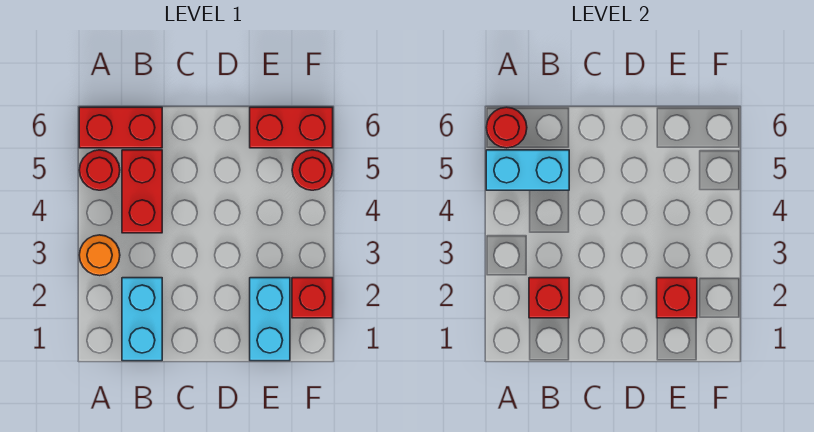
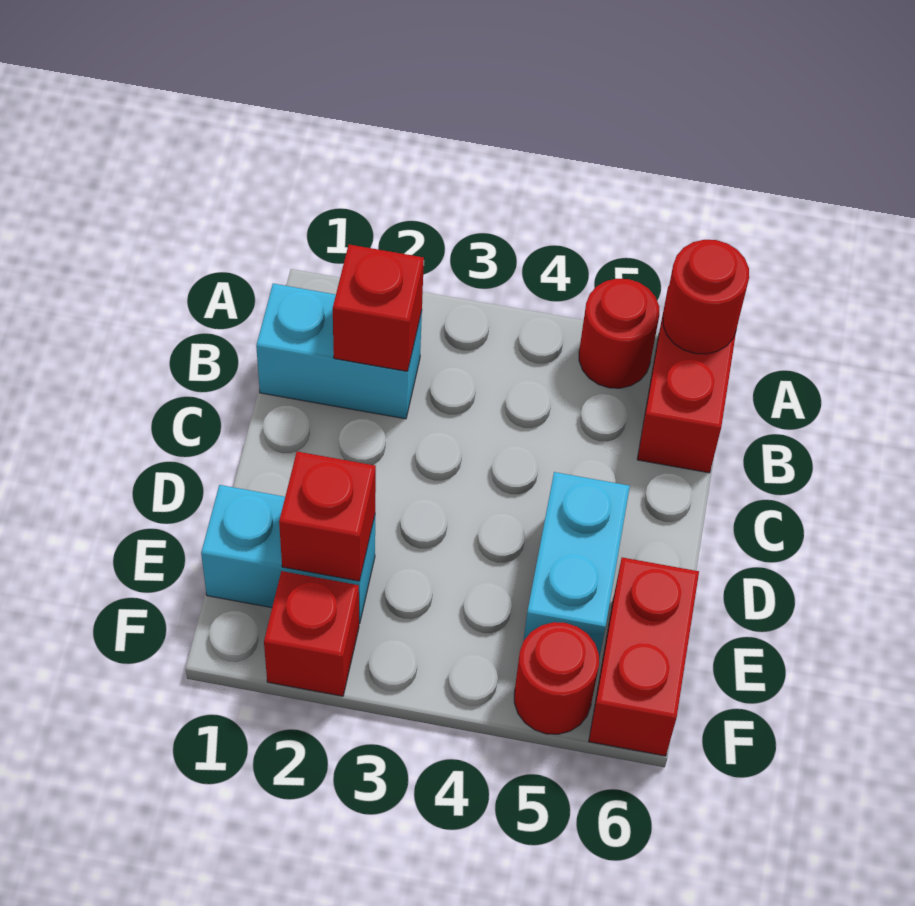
orange 1x1 round brick [79,235,120,276] -> none
cyan 1x2 brick [486,150,569,190] -> cyan 1x2 brick moved to [523,472,630,657]
red 1x2 brick [122,150,162,233] -> none

